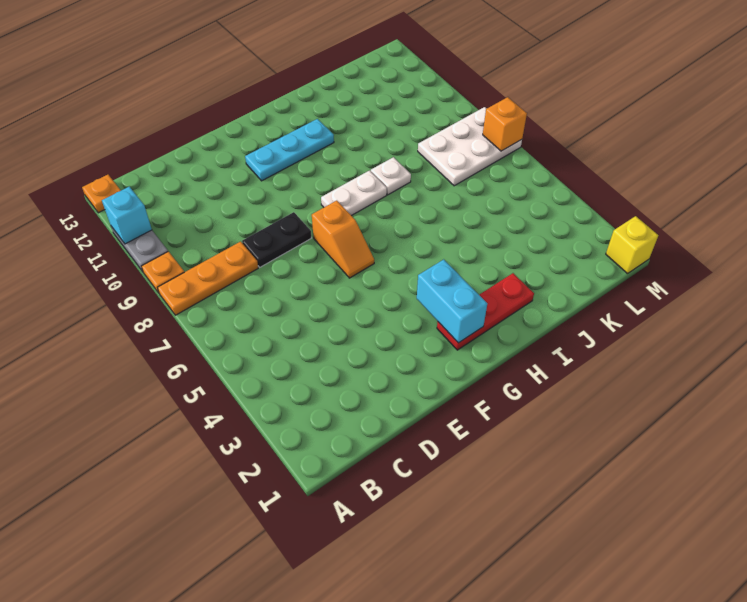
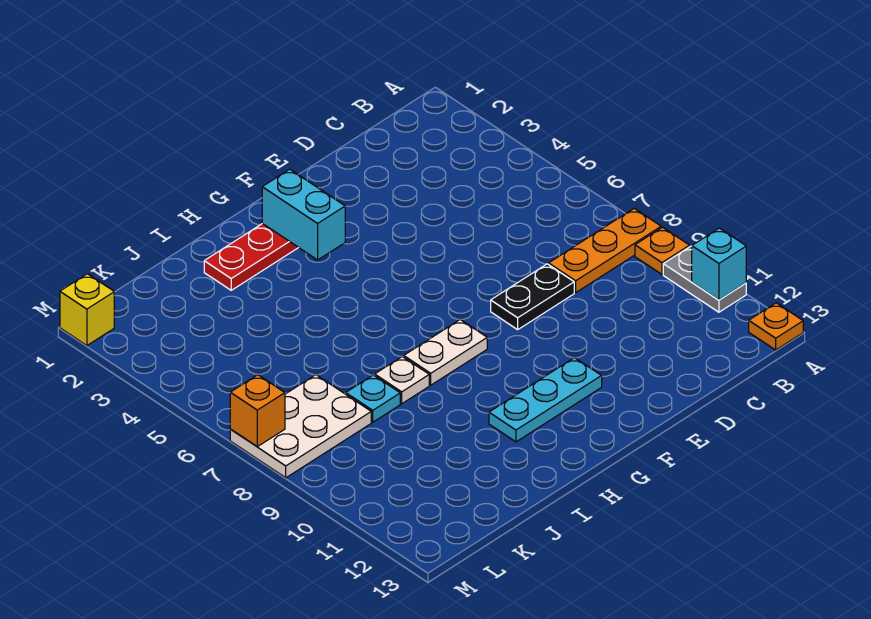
orange 1x2 slope [312,201,374,278] -> none
none -> cyan 1x1 plate [346,375,400,422]

